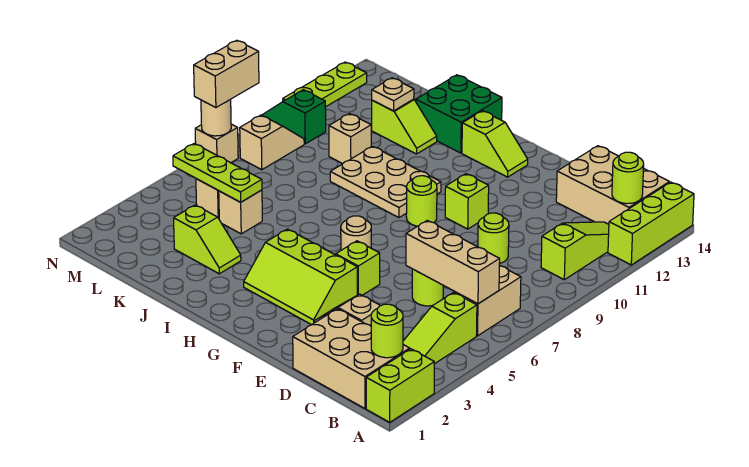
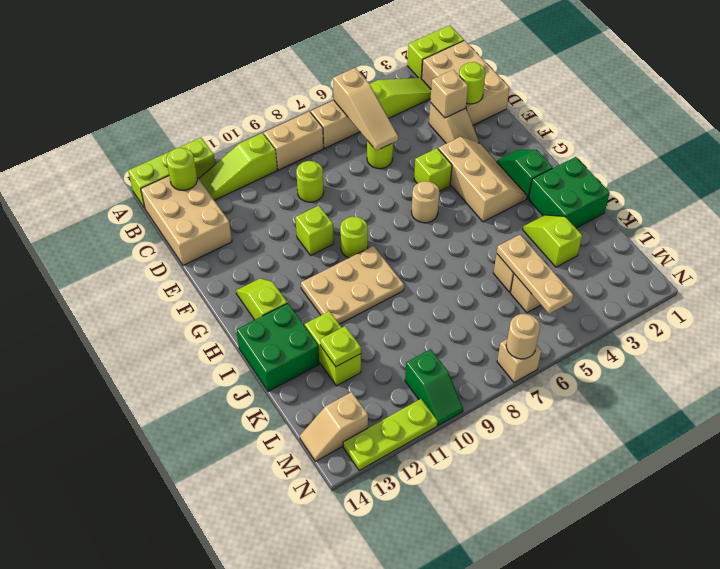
lime 1x1 round brick [371,304,403,358] -> lime 1x1 round brick moved to [459,62,485,104]
tan 1x3 brick [406,220,500,304] -> tan 1x3 slope [333,68,398,151]
lime 2x3 slope [244,229,357,325] -> tan 2x3 slope [438,137,527,222]
none -> green 1x2 slope [497,150,553,199]
tan 2x3 plate [330,146,441,218] -> tan 2x3 plate turned to [301,246,404,324]
none -> green 2x2 brick [529,157,610,228]
lime 1x2 slope [372,99,437,154] -> lime 1x2 brick [305,311,361,386]
lime 1x3 plate [173,144,262,202] -> tan 1x3 plate [497,235,573,314]
tan 1x1 brick [329,114,371,164] -> tan 1x1 brick moved to [430,70,468,118]
tan 1x1 plate [372,78,414,111] -> lime 1x1 plate [320,326,361,367]
tan 1x2 slope [240,115,304,170] -> tan 1x2 slope moved to [300,392,368,461]
tan 1x2 brick [194,40,259,108] -> tan 1x2 brick moved to [264,111,324,170]

